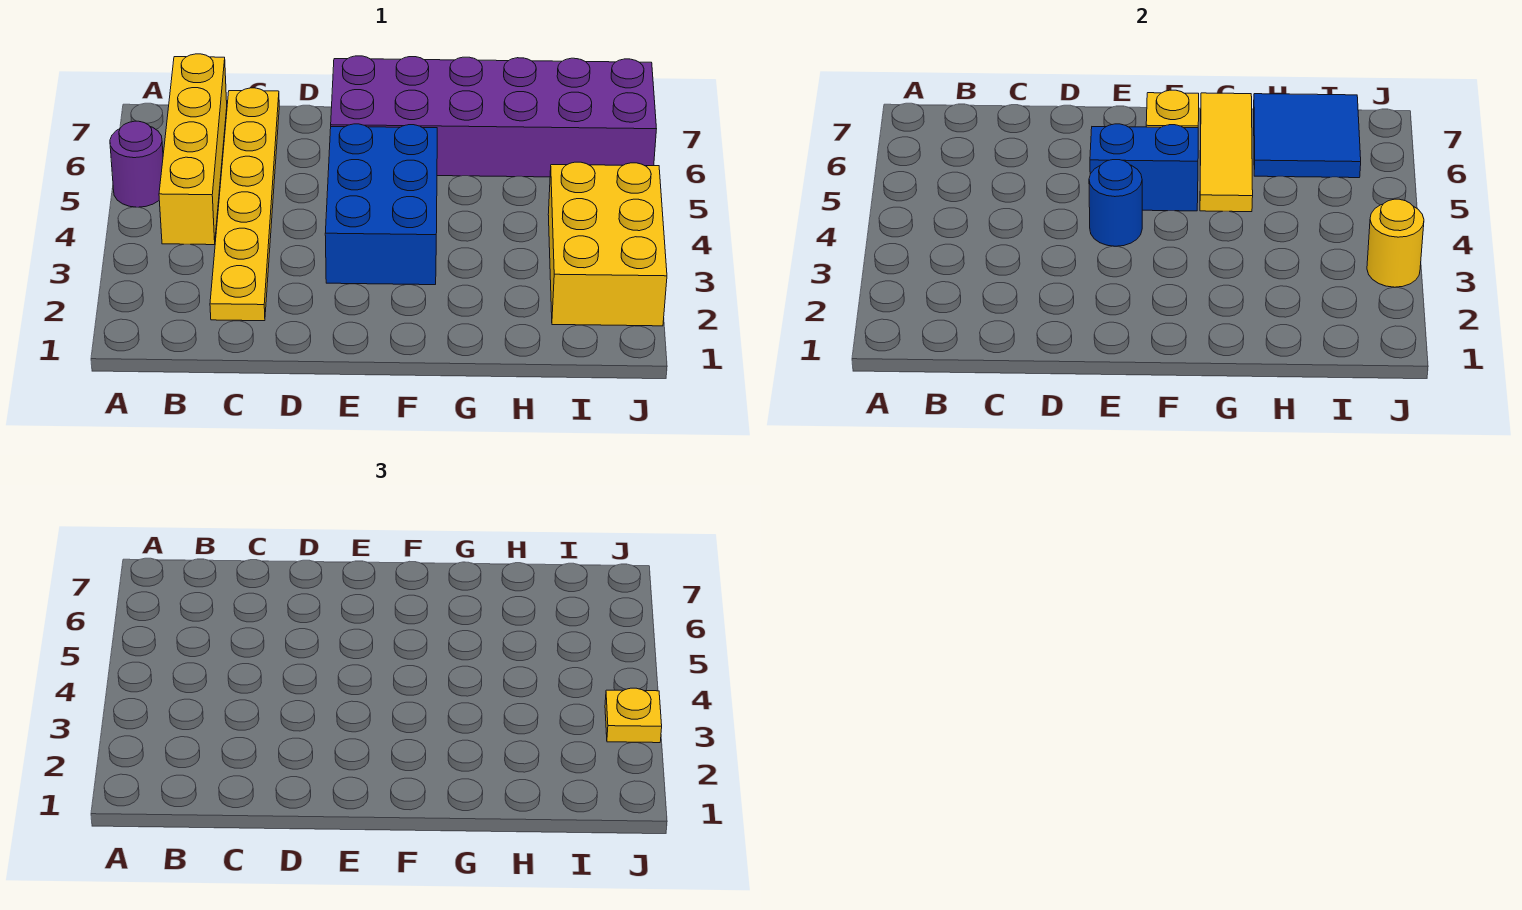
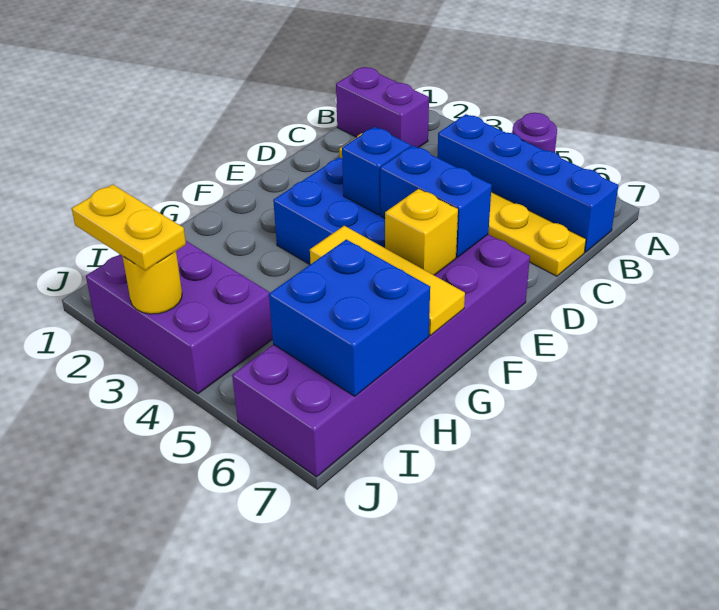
none -> purple 1x2 brick [336,67,429,148]
yellow 1x4 brick [159,54,227,245] -> blue 1x4 brick [437,114,618,252]
blue 1x1 round brick [1089,160,1142,246] -> blue 1x1 brick [342,127,411,215]
blue 1x2 brick [1090,124,1198,211] -> blue 1x2 brick turned to [380,146,492,257]
blue 2x2 tile [1254,94,1361,178] -> blue 2x2 brick [269,239,430,396]
yellow 2x3 brick [548,162,667,326] -> purple 2x3 brick [86,240,273,394]
yellow 1x1 plate [605,688,662,743] -> yellow 1x2 plate [72,184,186,270]

